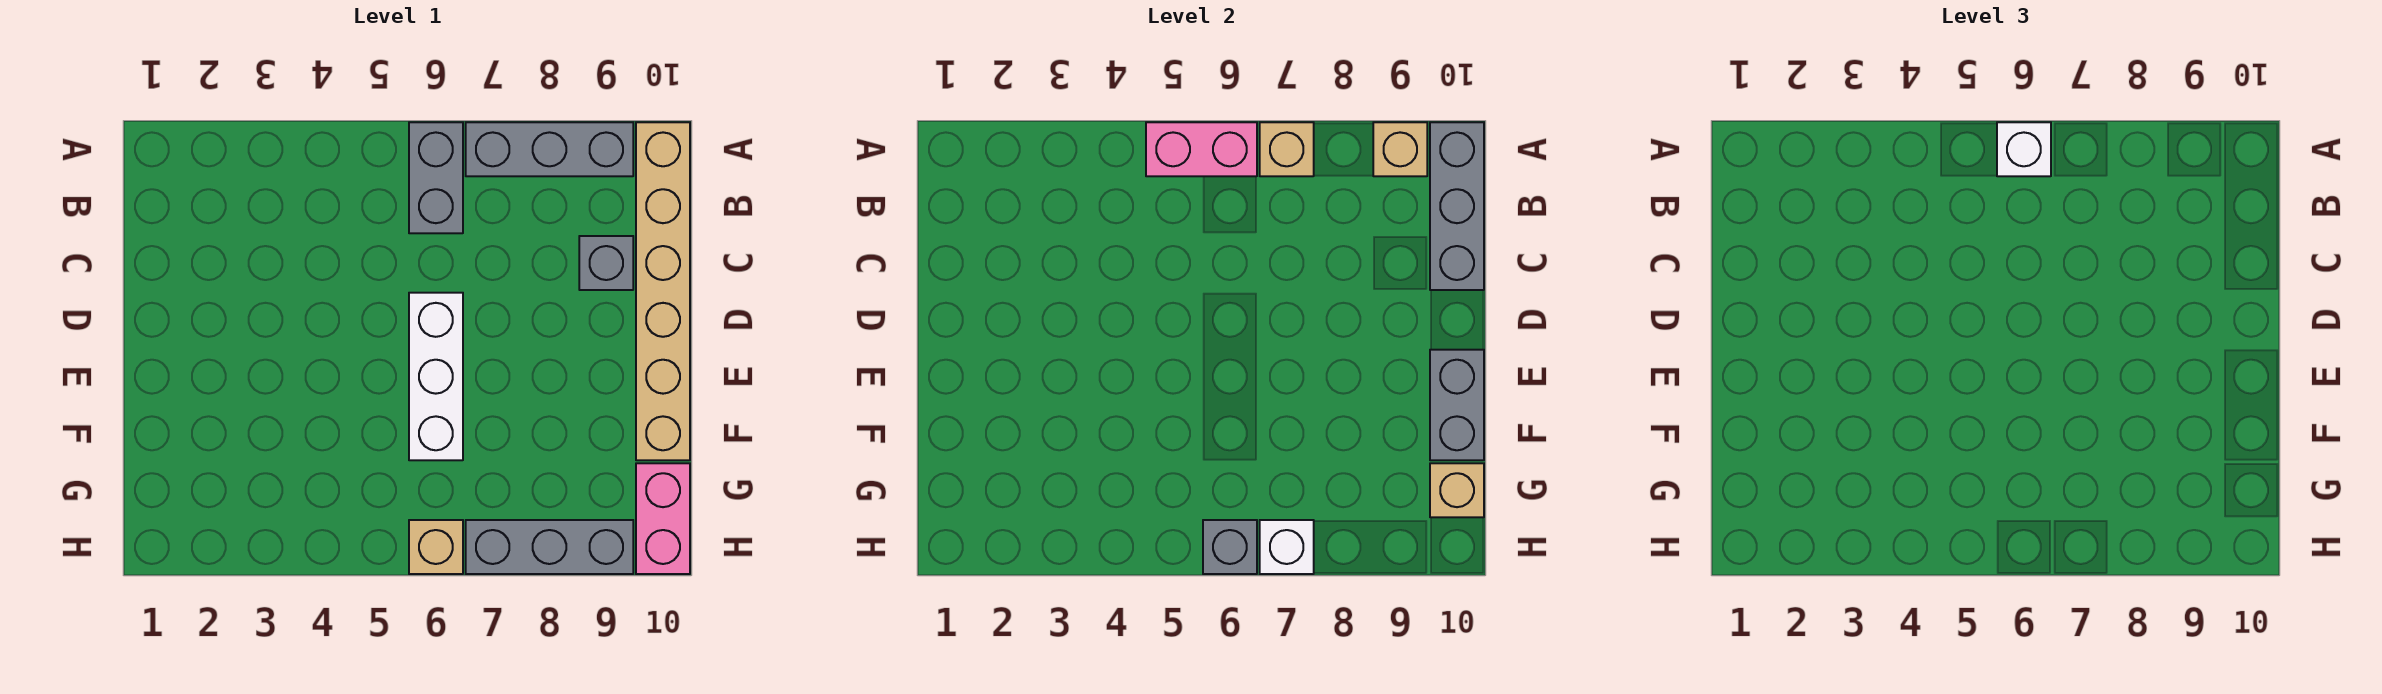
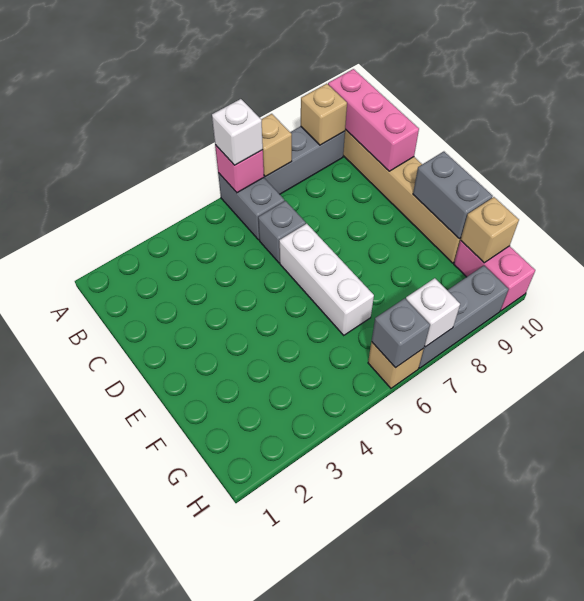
pink 1x2 brick [1146,122,1257,176] -> pink 1x1 brick [215,145,264,193]
grey 1x3 brick [1430,122,1484,290] -> pink 1x3 brick [328,69,419,171]
grey 1x1 brick [579,236,633,290] -> grey 1x1 brick moved to [258,201,306,263]

